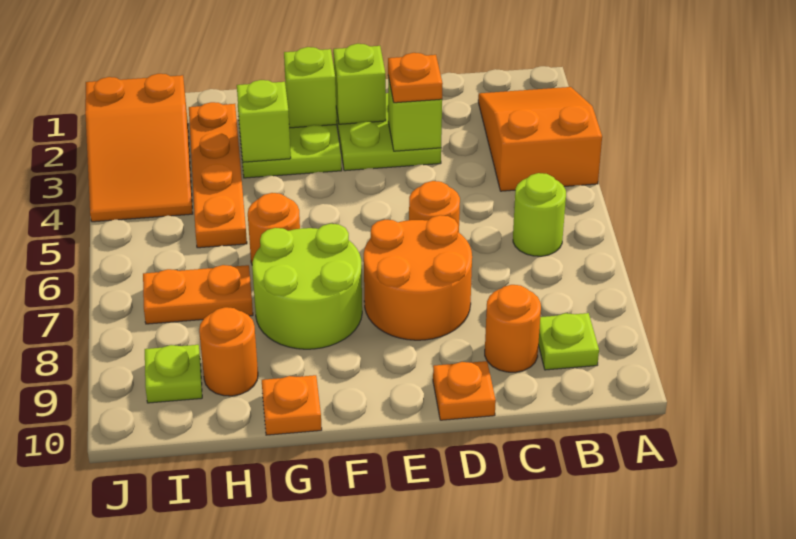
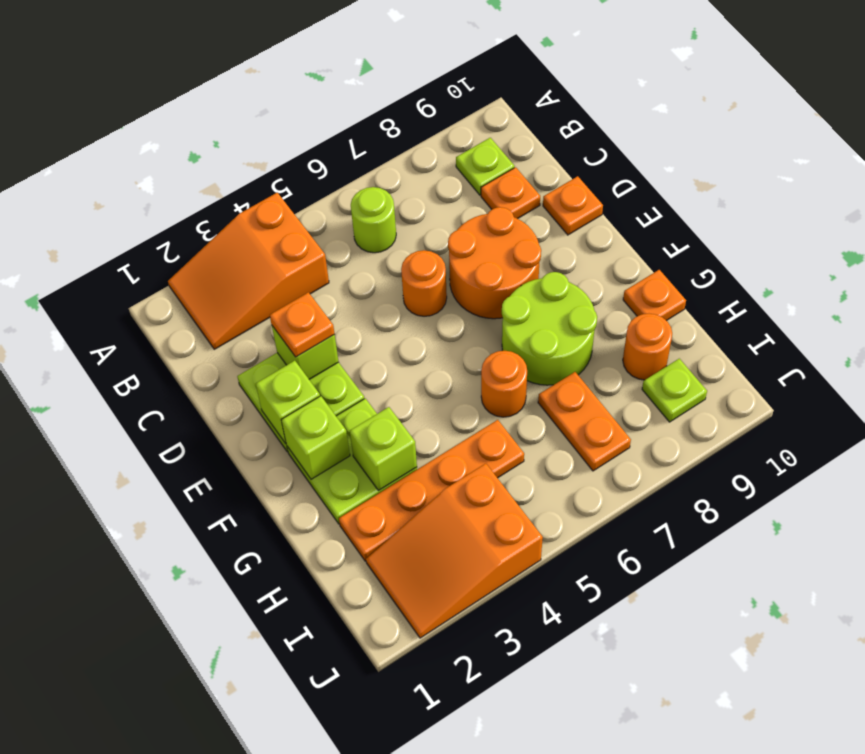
orange 1x1 round brick [485,285,541,372] -> orange 1x1 plate [481,167,540,219]
orange 2x3 slope [85,74,193,222] -> orange 2x3 slope turned to [366,464,543,638]

